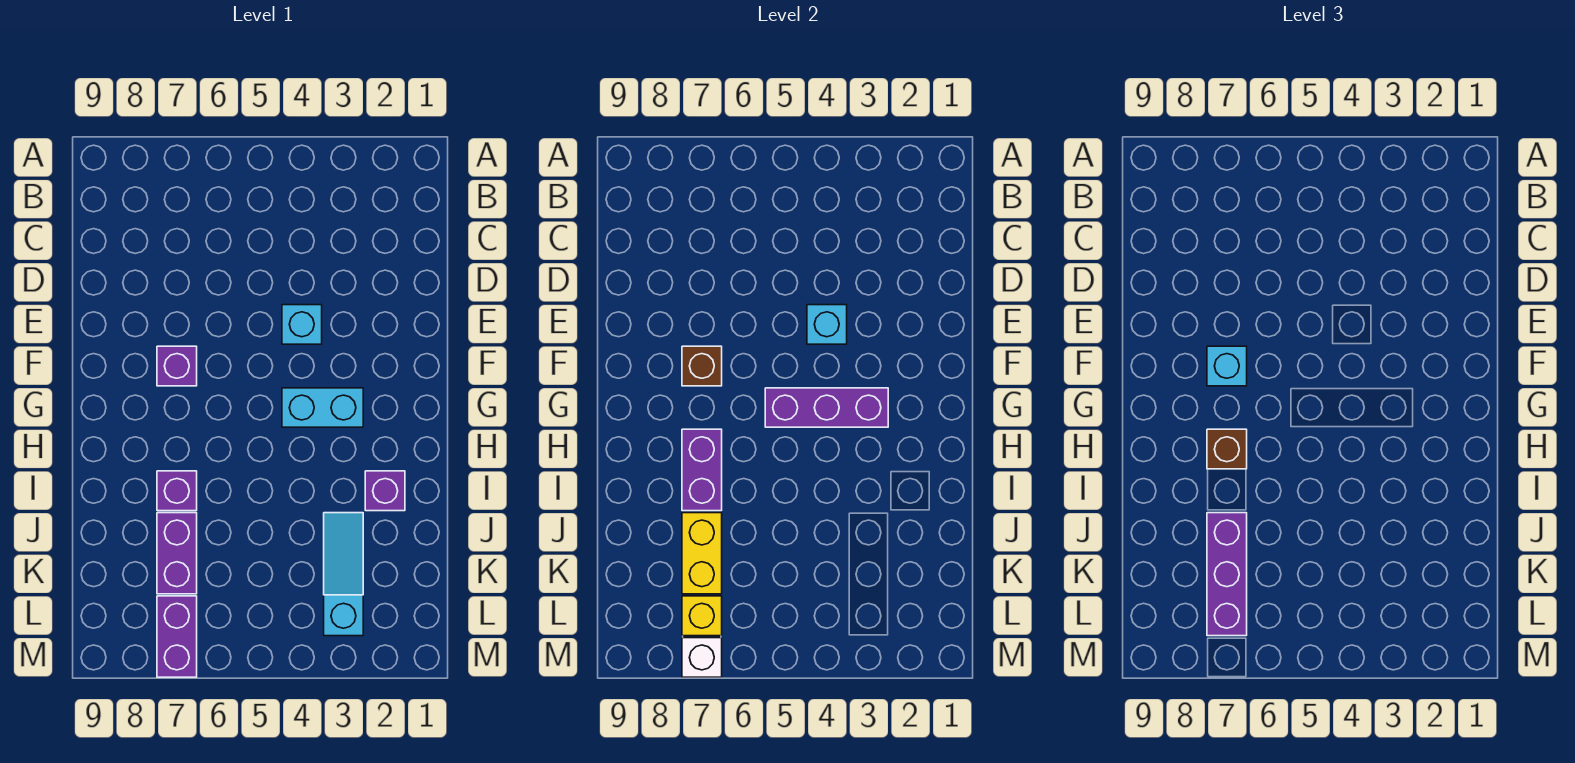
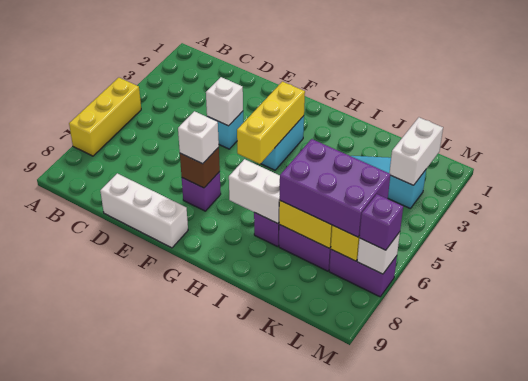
none -> yellow 1x3 brick [69,78,141,156]
none -> white 1x3 brick [100,173,188,248]
cyan 1x1 brick [807,305,847,344] -> white 1x1 brick [206,77,243,126]
cyan 1x1 brick [1207,346,1247,386] -> white 1x1 brick [178,111,219,164]
purple 1x3 brick [765,388,888,427] -> yellow 1x3 brick [237,82,305,164]
purple 1x2 brick [682,429,722,511] -> white 1x2 brick [229,159,280,224]
brown 1x1 brick [1207,429,1247,469] -> none
purple 1x1 brick [365,471,405,511] -> purple 1x1 brick moved to [359,194,403,250]
purple 1x3 brick [1207,513,1247,636] -> purple 2x3 brick [280,139,390,237]
none -> white 1x2 brick [389,117,443,185]

